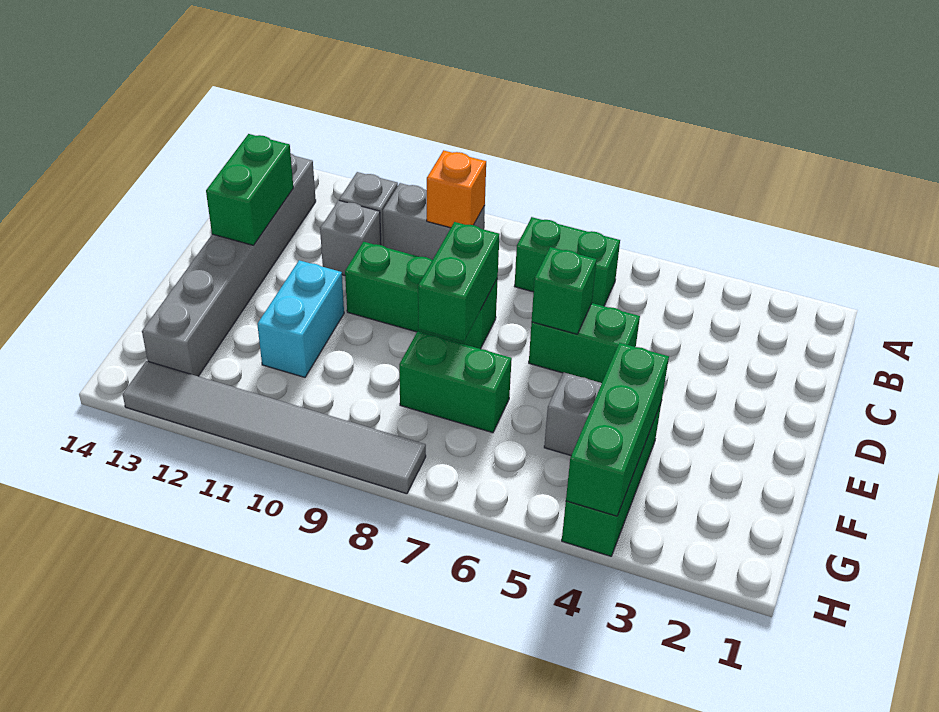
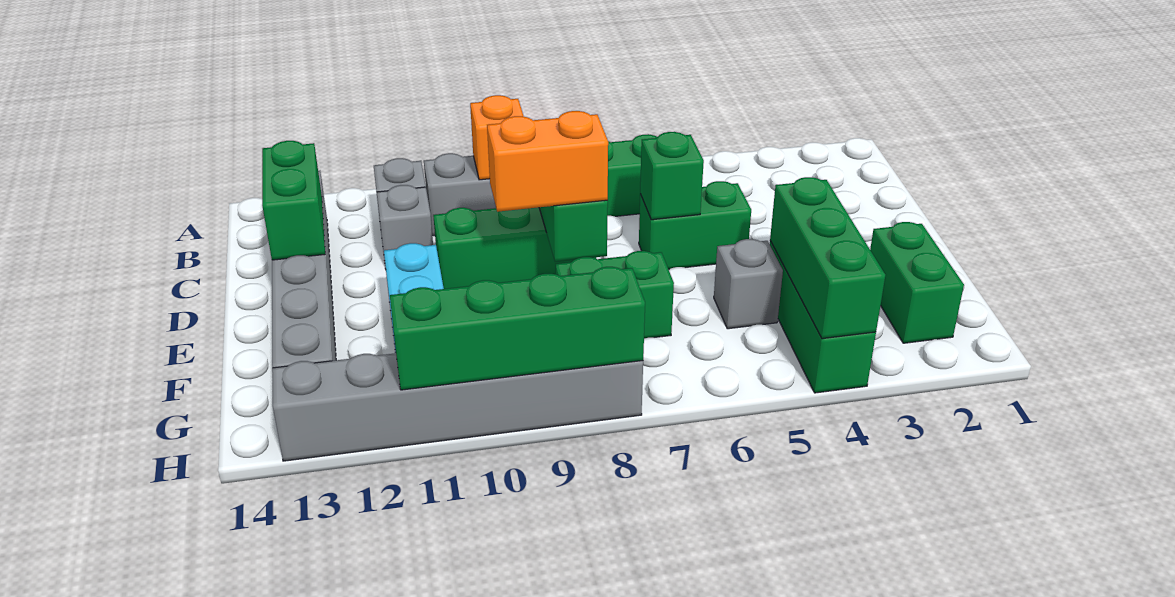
none -> orange 1x2 brick [487,111,608,212]
none -> green 1x2 brick [870,222,964,343]
grey 1x6 tile [123,361,426,494] -> grey 1x6 brick [272,353,643,461]
none -> green 1x4 brick [390,267,645,390]

